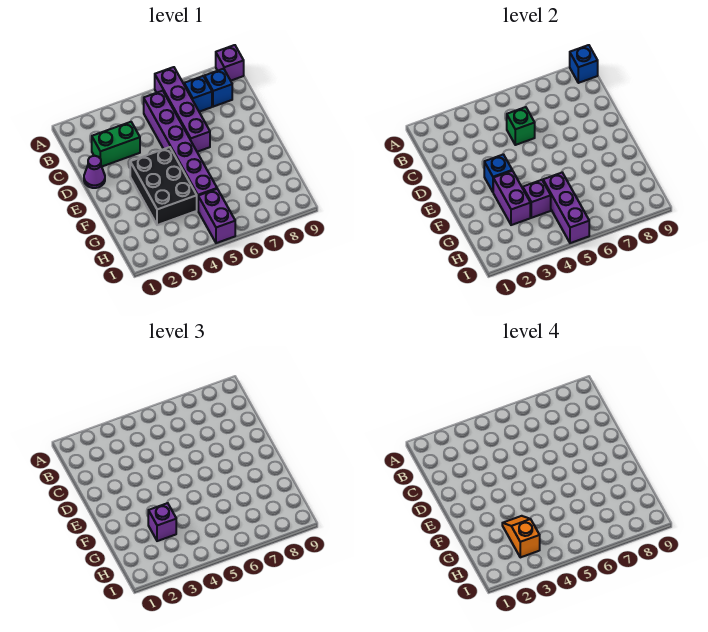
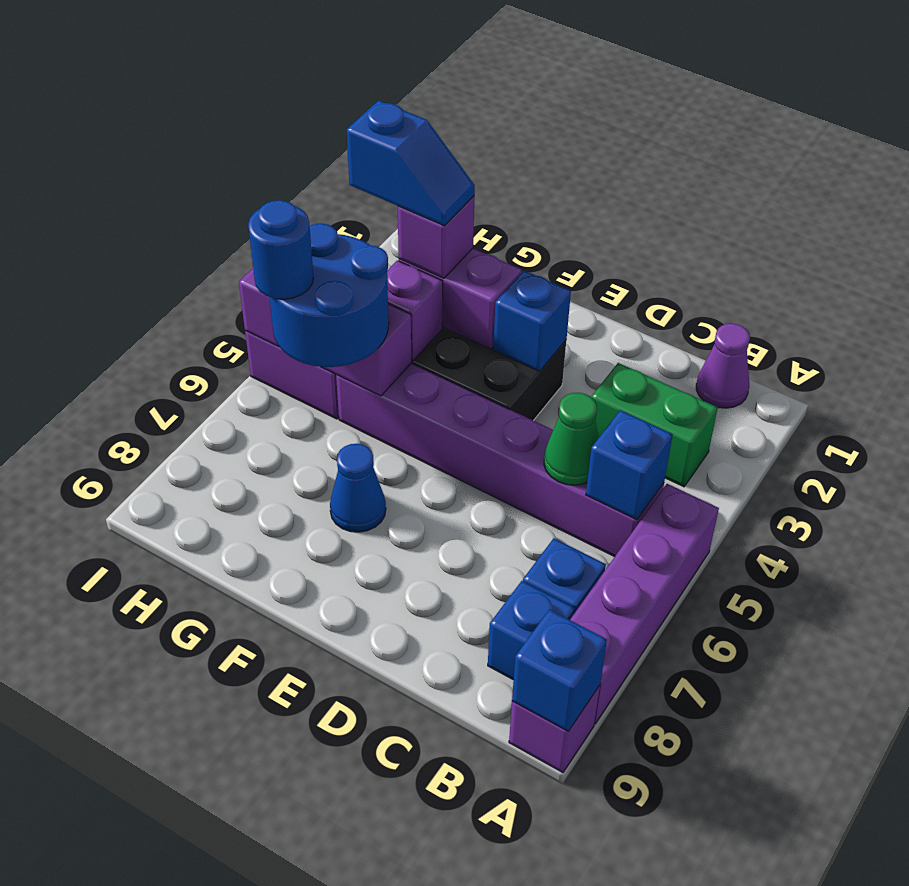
purple 1x4 brick [155,67,210,152] -> purple 1x4 brick turned to [570,484,719,724]
none -> blue 1x1 brick [586,410,673,520]
green 1x2 brick [92,122,140,166] -> green 1x2 brick turned to [592,363,718,487]
green 1x1 brick [507,107,535,145] -> green 1x1 cone [544,393,598,485]
purple 1x1 cone [84,156,105,188] -> purple 1x1 cone moved to [696,324,750,408]
none -> blue 1x1 cone [330,444,386,532]
orange 1x2 slope [502,516,540,557] -> blue 1x2 slope [347,100,475,226]
none -> blue 2x2 round brick [269,223,389,367]
none -> blue 1x1 round brick [248,200,313,299]

